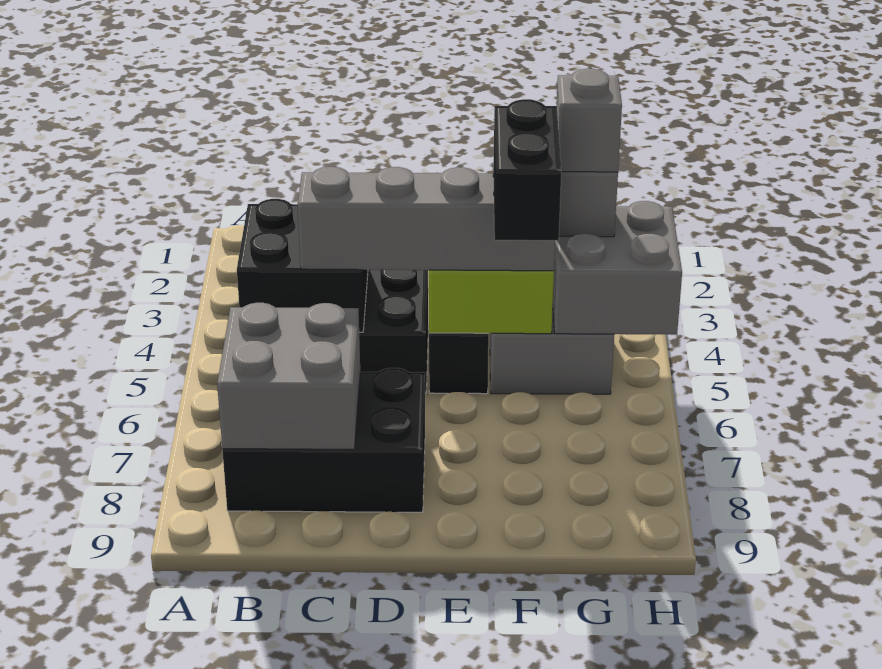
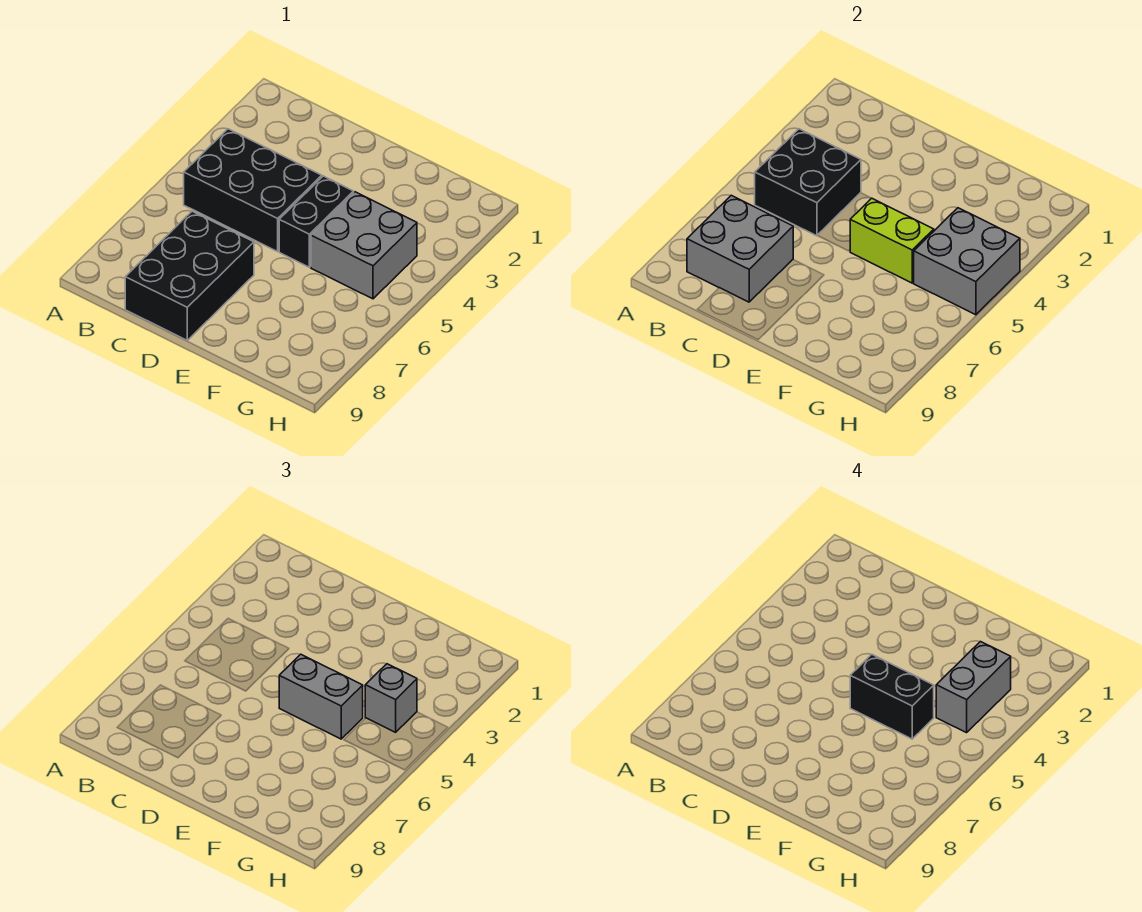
black 2x3 brick [222,368,425,512] -> black 2x3 brick turned to [125,211,254,340]
grey 1x4 brick [298,167,555,271] -> grey 1x2 brick [279,654,363,739]
black 1x2 brick [493,99,561,240] -> black 1x2 brick turned to [850,654,934,739]
grey 1x1 brick [557,69,622,172] -> grey 1x2 brick [936,642,1011,733]

